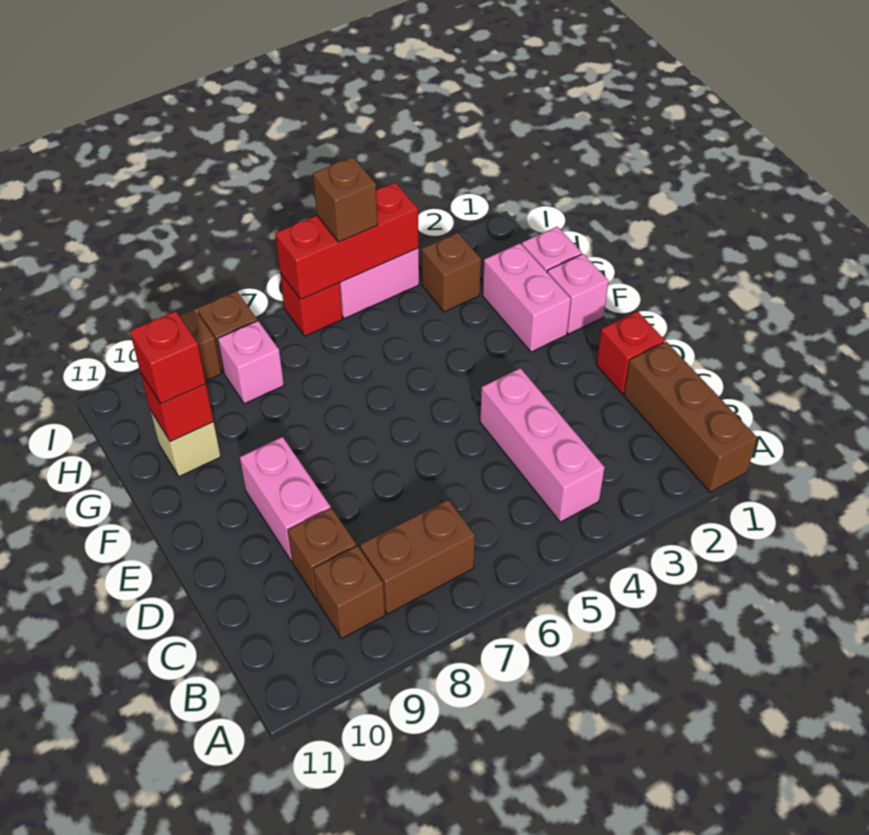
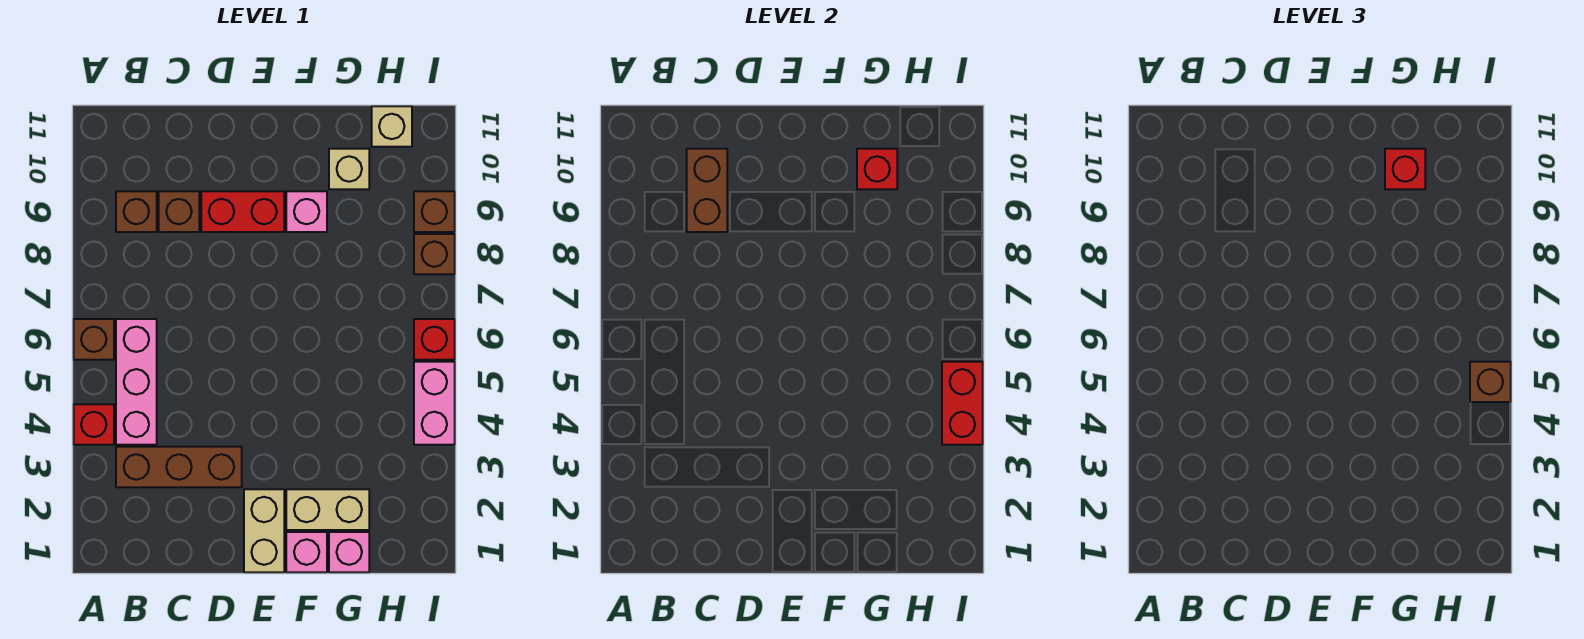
brown 1x3 brick [624,342,757,492] -> brown 1x3 brick moved to [116,447,242,487]
pink 1x3 brick [480,368,605,522] -> pink 1x3 brick turned to [116,319,157,445]
brown 1x2 brick [360,500,475,614] -> brown 1x2 brick moved to [687,149,727,232]
red 1x1 brick [596,311,665,394] -> red 1x1 brick moved to [74,404,114,445]
pink 1x2 brick [240,437,331,561] -> red 1x2 brick [201,191,284,232]
none -> tan 1x2 brick [244,489,284,572]
pink 1x2 brick [483,243,571,352] -> tan 1x2 brick [286,489,369,530]
brown 1x1 brick [422,233,481,312] -> brown 1x1 brick moved to [74,319,114,360]
pink 1x1 brick [218,321,284,404] -> pink 1x1 brick moved to [286,191,327,232]
none -> tan 1x1 brick [372,106,412,147]
red 1x3 brick [275,183,419,299] -> red 1x2 brick [942,362,983,445]

